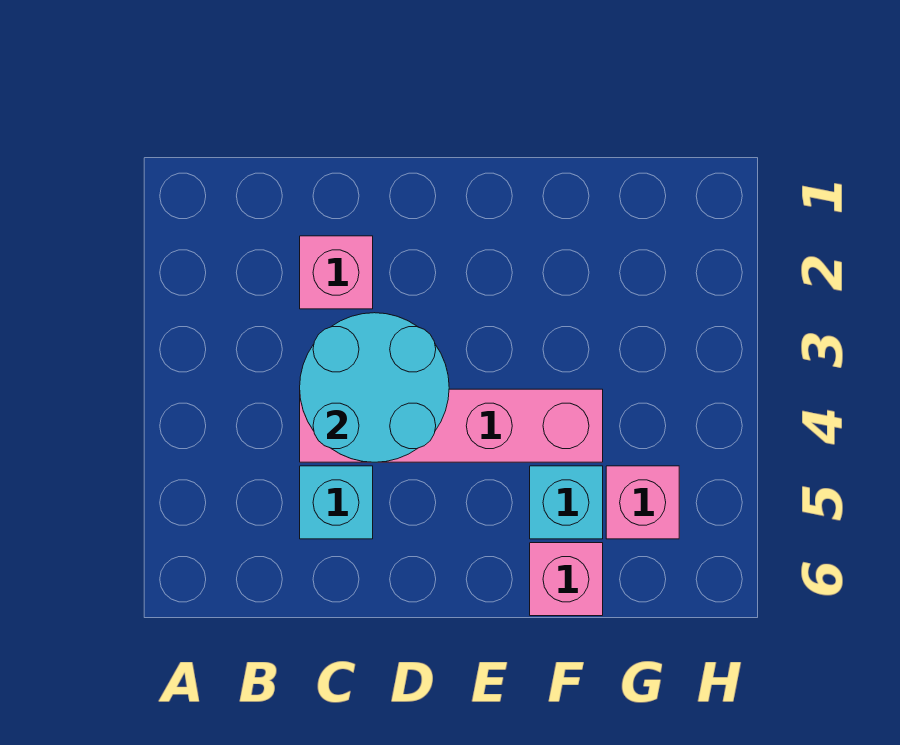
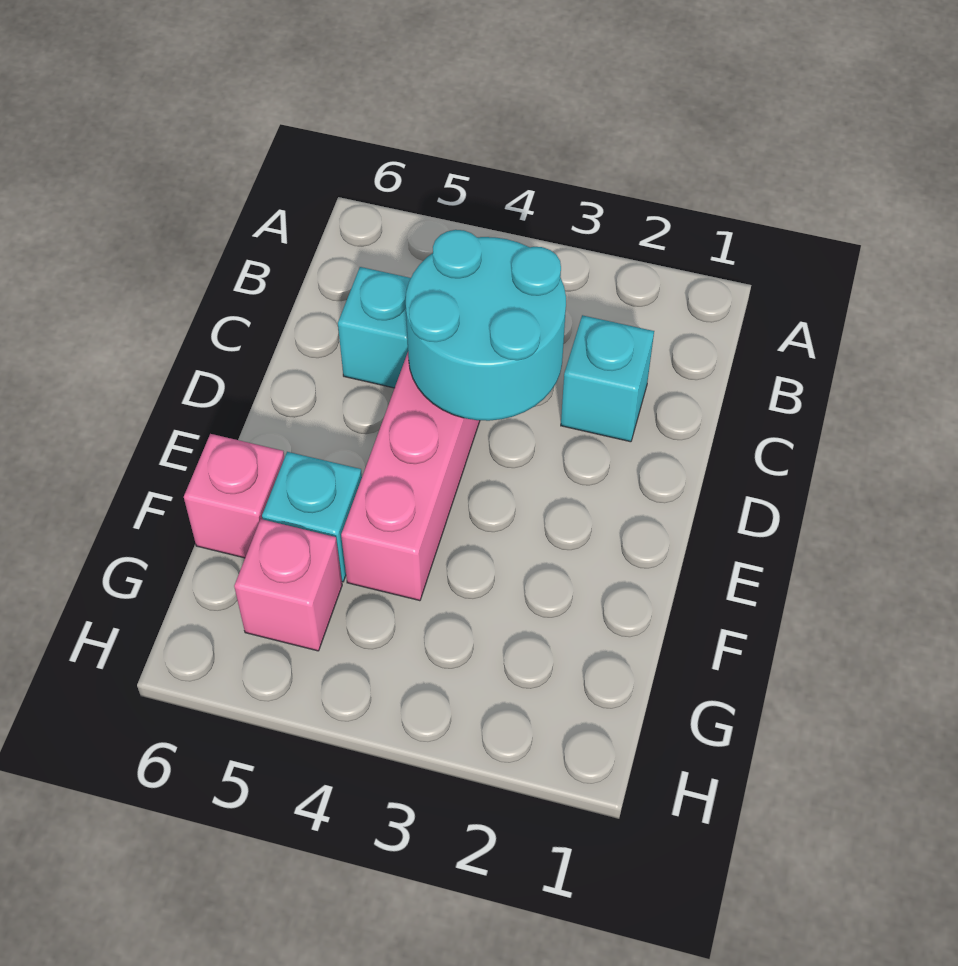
pink 1x1 brick [300,236,373,309] -> cyan 1x1 brick [561,315,654,442]

